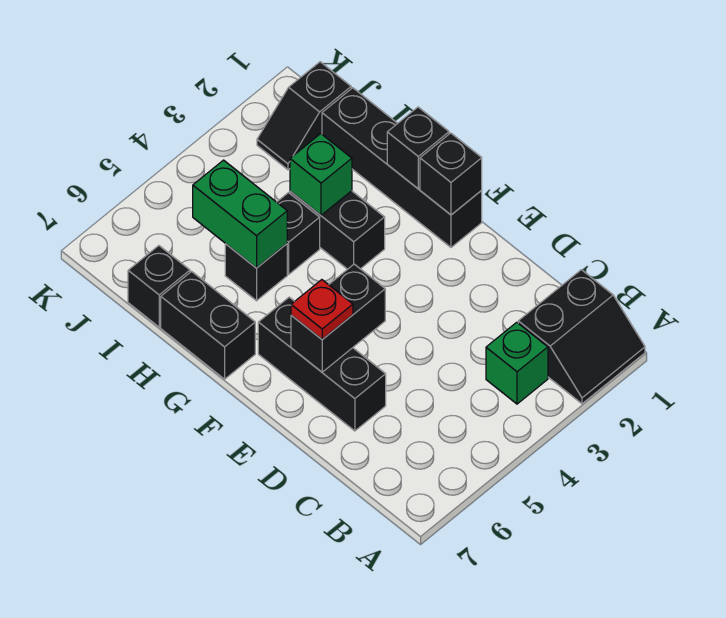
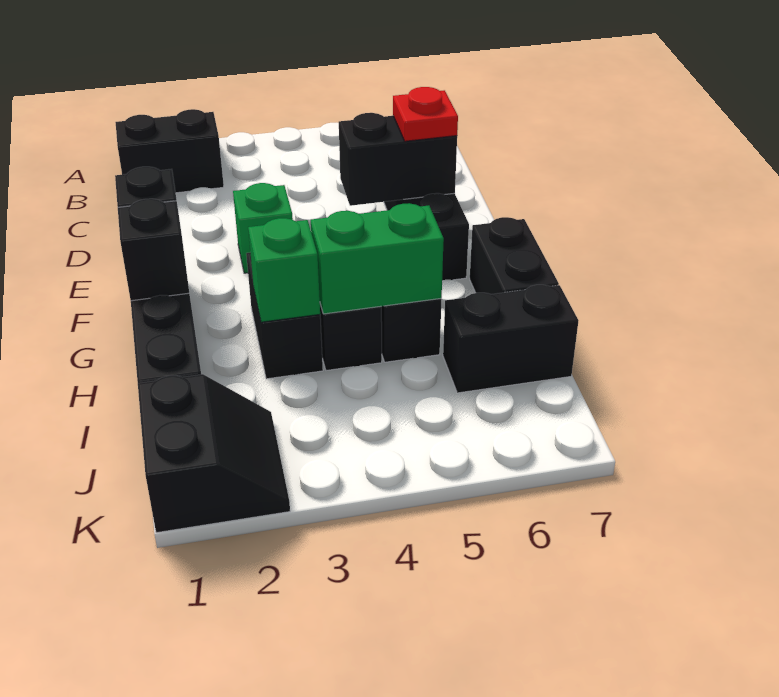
green 1x1 brick [486,322,548,404] -> green 1x1 brick moved to [233,183,293,273]
green 1x2 brick [193,160,287,268] -> green 1x2 brick turned to [311,203,444,314]
black 1x1 brick [128,246,190,327] -> black 1x2 brick [443,285,579,393]
black 1x2 slope [257,62,351,170] -> black 2x2 slope [138,374,290,533]

